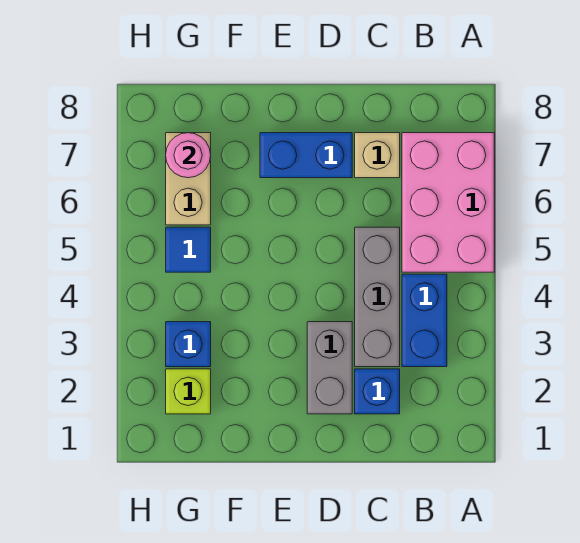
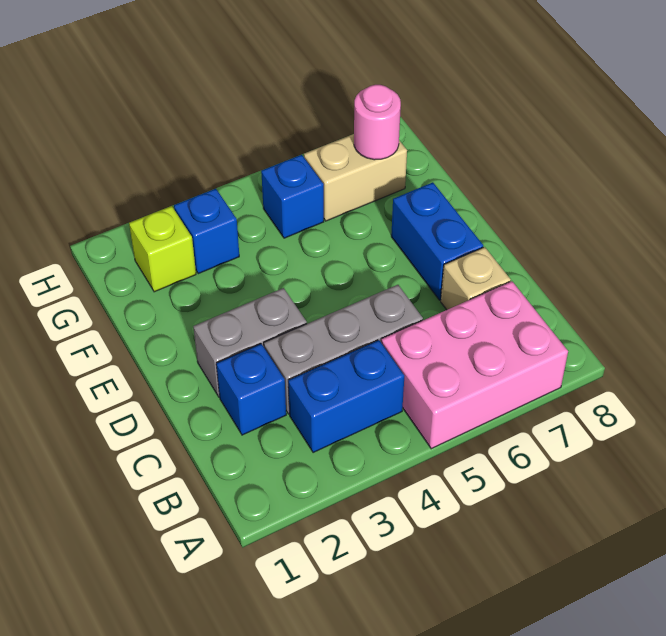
blue 1x1 tile [166,227,211,272] -> blue 1x1 brick [261,155,324,238]

